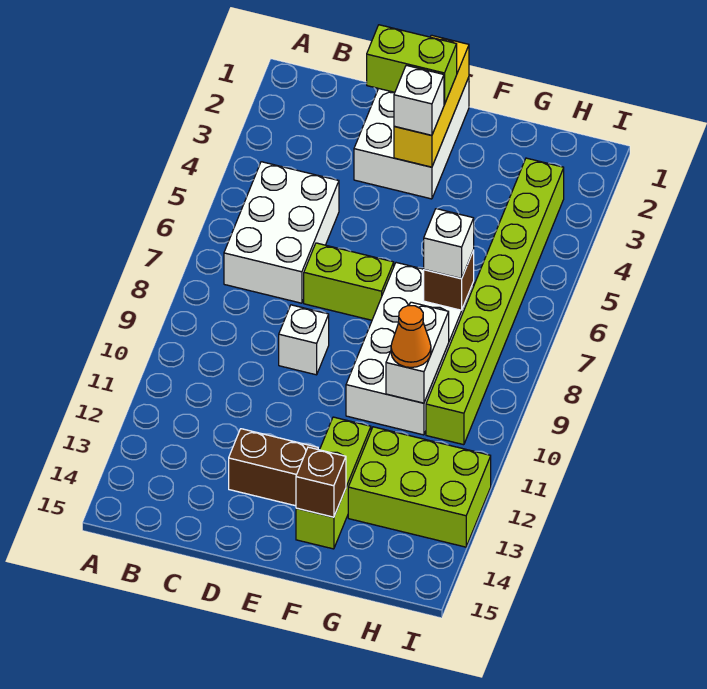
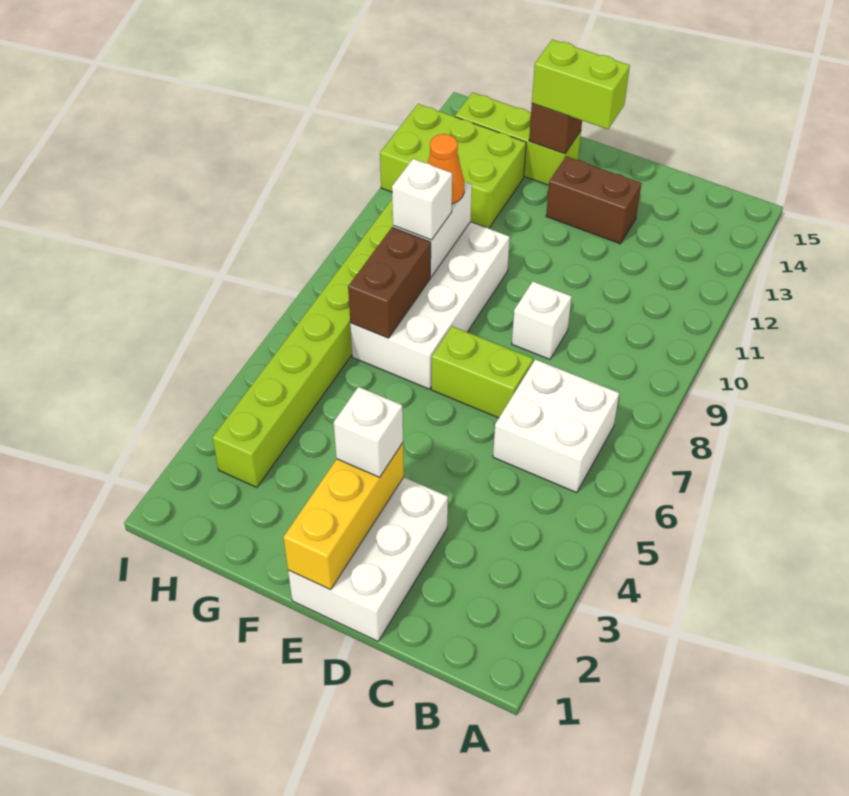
white 2x3 brick [224,162,339,303] -> white 2x2 brick [493,359,619,493]
lime 1x2 brick [367,25,457,104] -> lime 1x2 brick moved to [532,40,630,129]
lime 1x3 brick [296,417,371,549] -> lime 1x3 brick turned to [455,92,581,185]
brown 1x1 brick [424,250,474,310] -> brown 1x2 brick [348,227,431,338]
white 1x1 brick [424,209,474,279] -> white 1x1 brick moved to [392,159,452,240]

